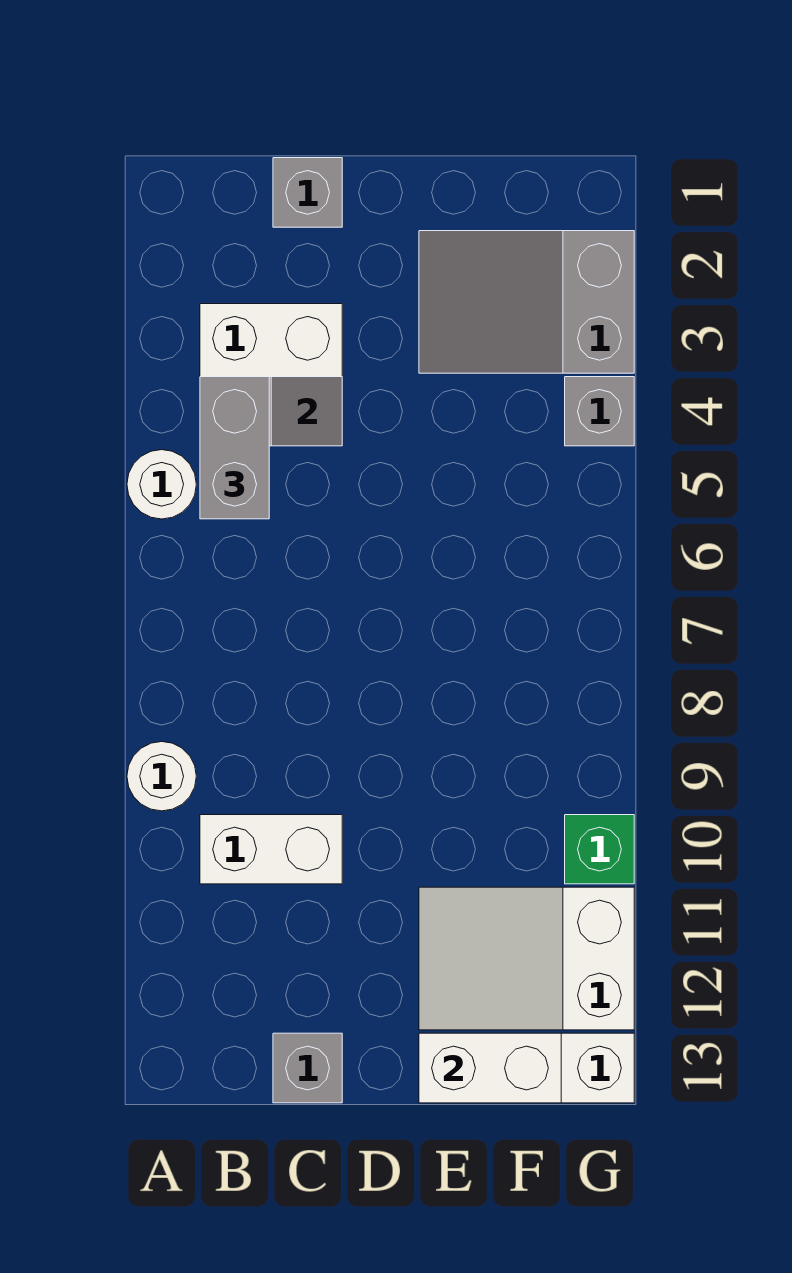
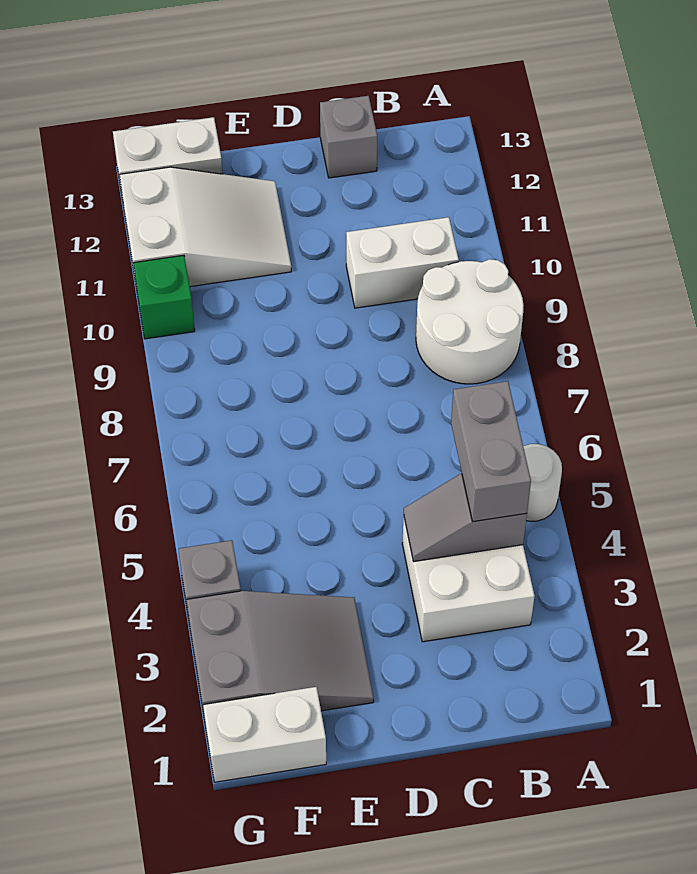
white 1x1 round brick [127,742,196,811] -> white 2x2 round brick [416,259,524,384]
grey 1x1 brick [273,158,342,227] -> none
white 1x2 brick [419,1033,561,1103] -> white 1x2 brick moved to [203,687,326,782]

